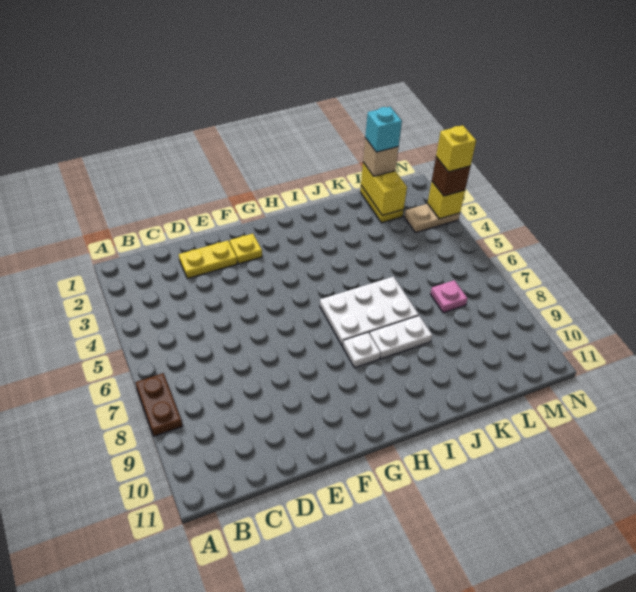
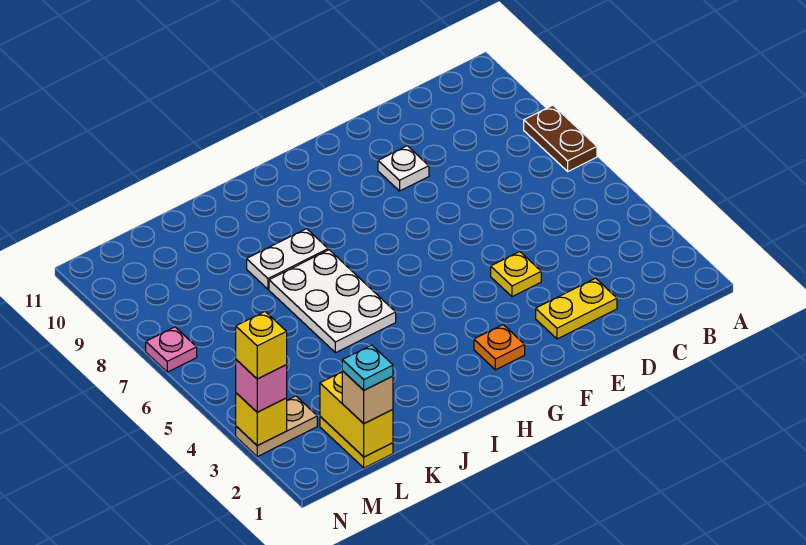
yellow 1x1 plate [230,234,262,264] -> yellow 1x1 plate moved to [491,252,541,297]
none -> orange 1x1 plate [474,325,525,370]
white 2x3 plate [320,277,419,346] -> white 2x3 plate turned to [269,250,396,353]
white 1x1 plate [343,332,381,368] -> white 1x1 plate moved to [378,146,429,191]
cyan 1x1 brick [365,107,402,152] -> cyan 1x1 plate [342,345,393,390]
pink 1x1 plate [430,280,468,313] -> pink 1x1 plate moved to [146,327,197,372]
brown 1x1 brick [432,157,471,196] -> pink 1x1 brick [236,360,287,412]

